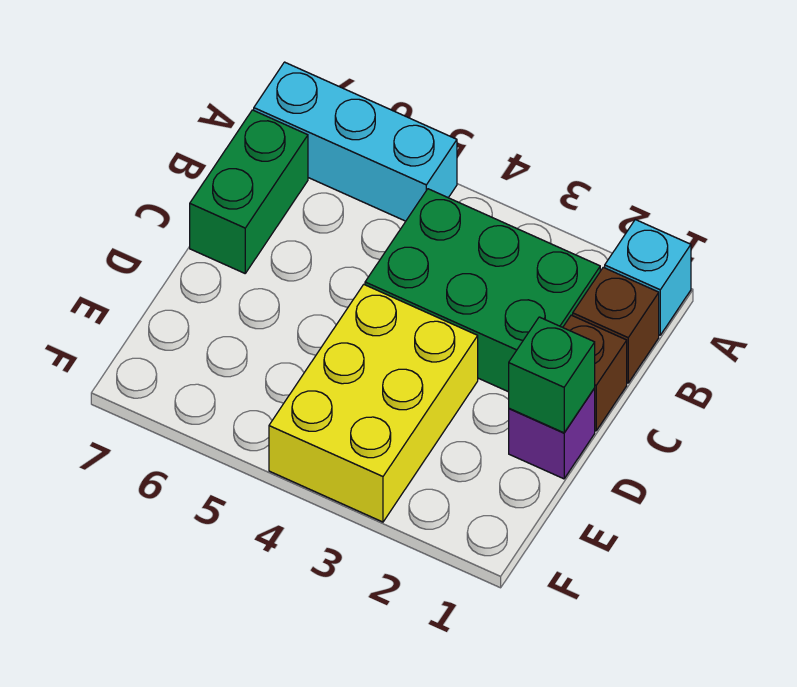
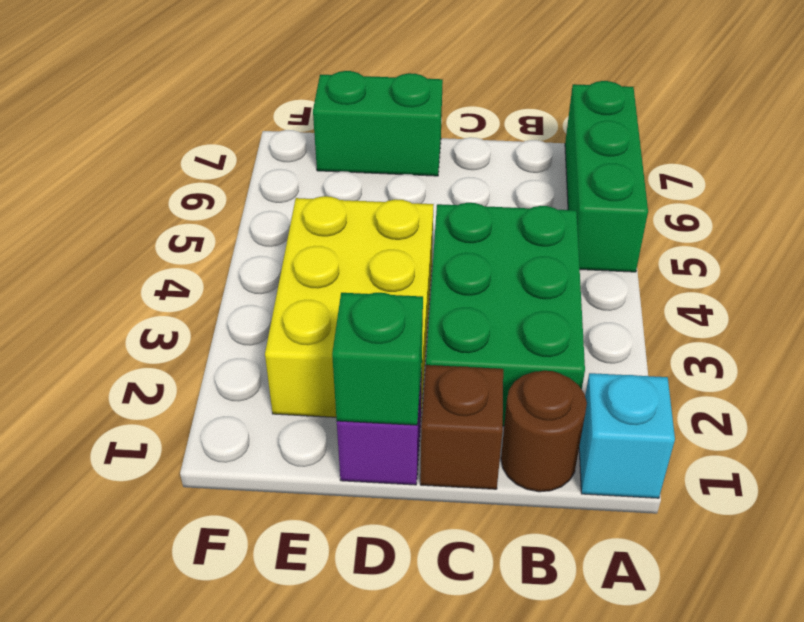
cyan 1x3 brick [254,62,457,221] -> green 1x3 brick [565,81,648,272]
brown 1x1 brick [573,267,659,383] -> brown 1x1 round brick [501,371,587,492]
green 1x2 brick [190,110,308,273] -> green 1x2 brick moved to [313,71,443,176]
yellow 2x3 brick [269,285,478,522] -> yellow 2x3 brick turned to [265,196,434,417]

